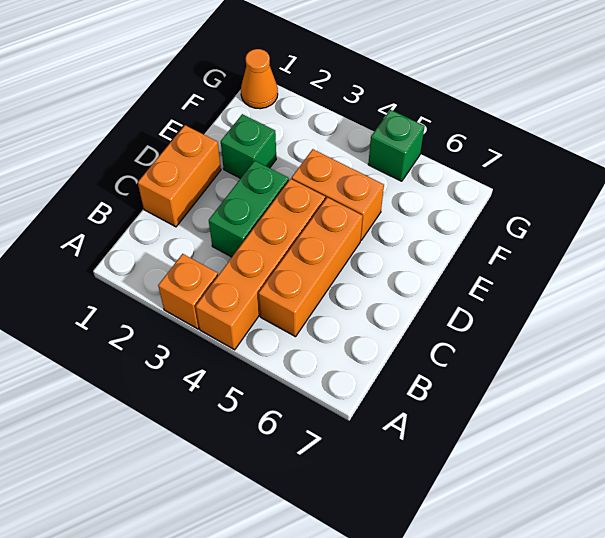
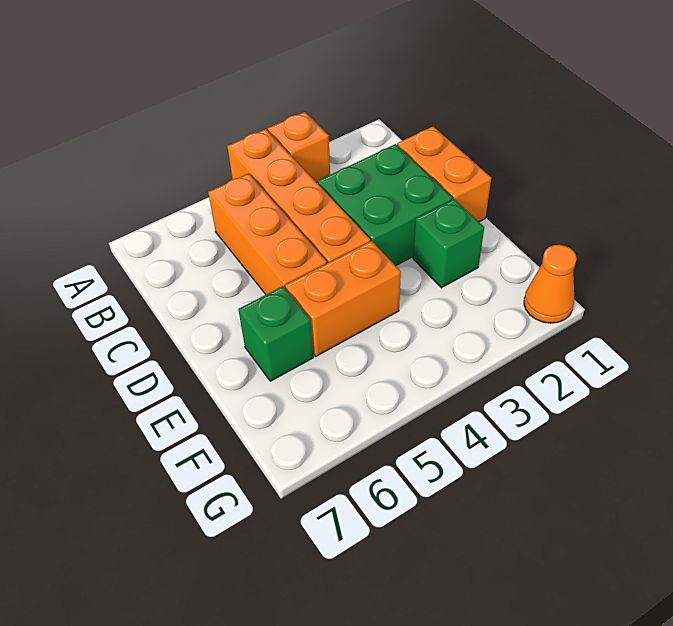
green 1x2 brick [209,161,289,257] -> green 2x2 brick [318,144,452,266]
green 1x1 brick [368,110,425,181] -> green 1x1 brick moved to [238,286,313,381]

